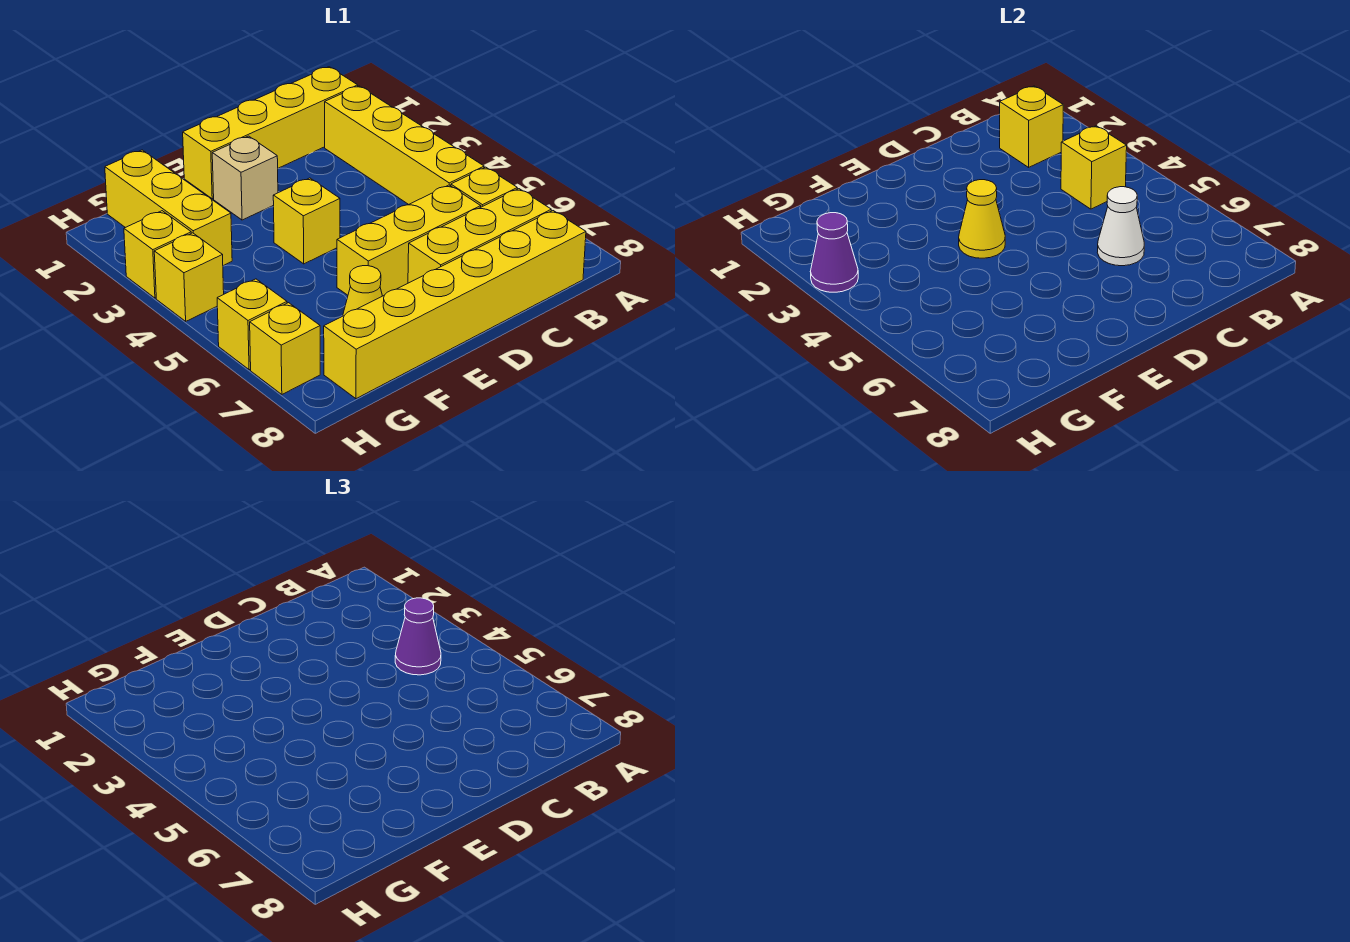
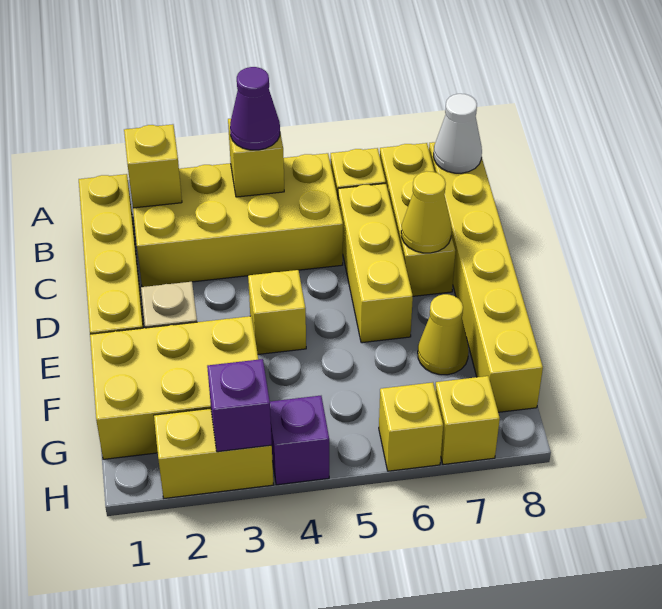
yellow 1x4 brick [325,86,484,205] -> yellow 2x4 brick [133,153,343,287]
white 1x1 cone [1097,187,1144,266] -> white 1x1 cone moved to [434,94,482,173]
yellow 1x1 cone [959,180,1005,258] -> yellow 1x1 cone moved to [401,171,452,253]
yellow 1x3 brick [105,150,232,266] -> yellow 2x3 brick [90,316,258,459]
yellow 1x1 brick [124,211,191,298] -> yellow 1x2 brick [154,408,273,498]
purple 1x1 cone [810,213,858,292] -> purple 1x1 brick [207,359,272,452]
yellow 1x1 brick [154,233,224,321] -> purple 1x1 brick [270,396,329,485]

